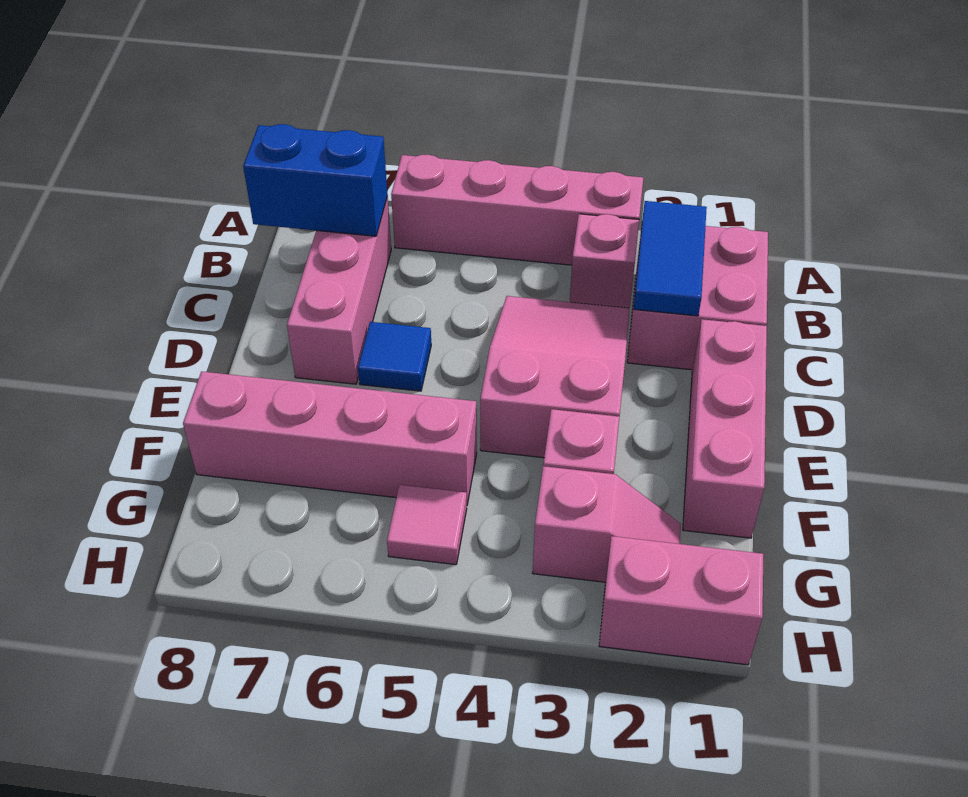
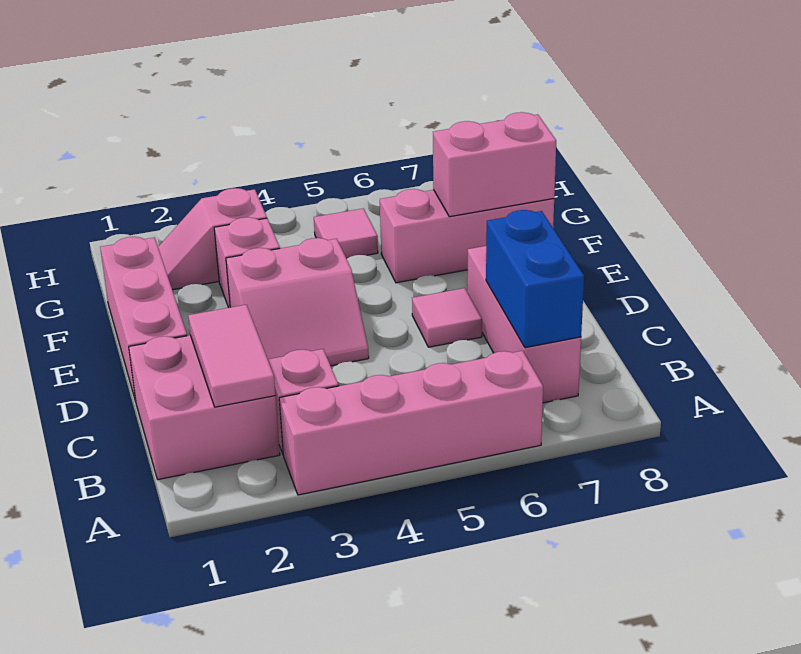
blue 1x2 tile [634,201,707,316] -> pink 1x2 tile [188,305,275,407]
blue 1x2 brick [243,124,388,236] -> blue 1x2 brick turned to [486,210,584,348]
pink 2x3 slope [480,296,630,458] -> pink 2x2 slope [226,238,369,366]
blue 1x1 tile [358,322,431,391] -> pink 1x1 tile [412,288,482,347]
pink 1x4 brick [183,372,477,504] -> pink 1x3 brick [380,189,554,283]
pink 1x2 brick [599,536,763,665] -> pink 1x2 brick moved to [433,112,556,217]

